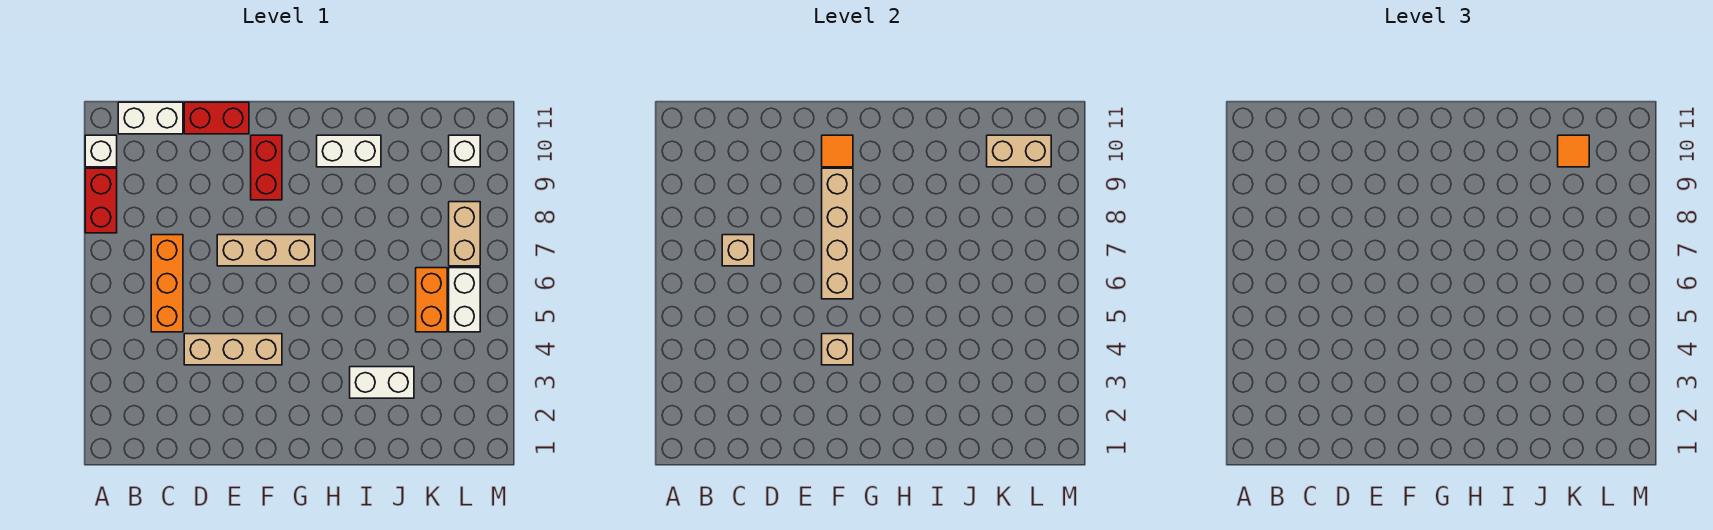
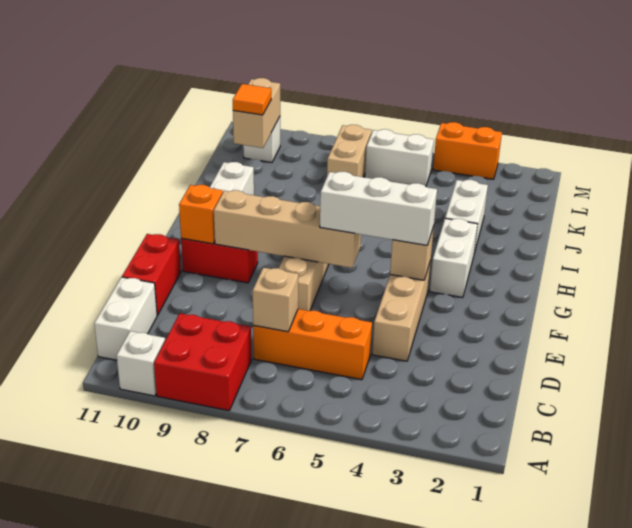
red 1x2 brick [85,168,117,233] -> red 2x2 brick [154,313,251,411]
none -> white 1x3 brick [320,172,437,245]
orange 1x1 tile [822,135,853,167] -> orange 1x1 brick [179,185,223,244]
none -> white 1x2 brick [430,218,478,298]
orange 1x2 brick [416,268,447,332] -> orange 1x2 brick moved to [433,122,502,179]
tan 1x2 brick [449,202,480,266] -> tan 1x2 brick turned to [327,125,372,177]

